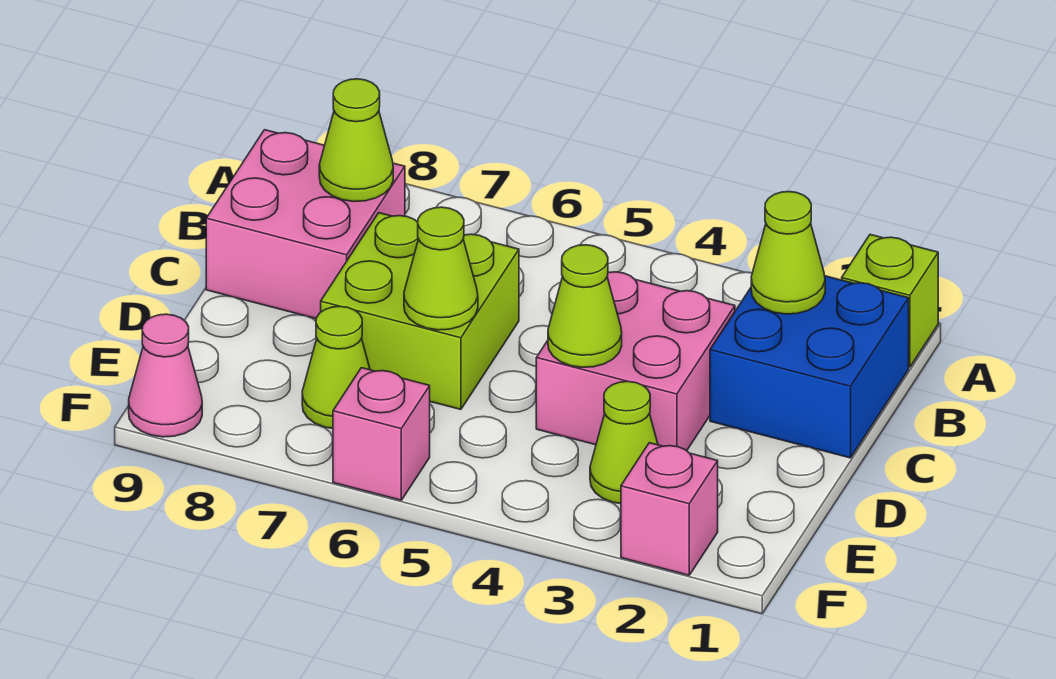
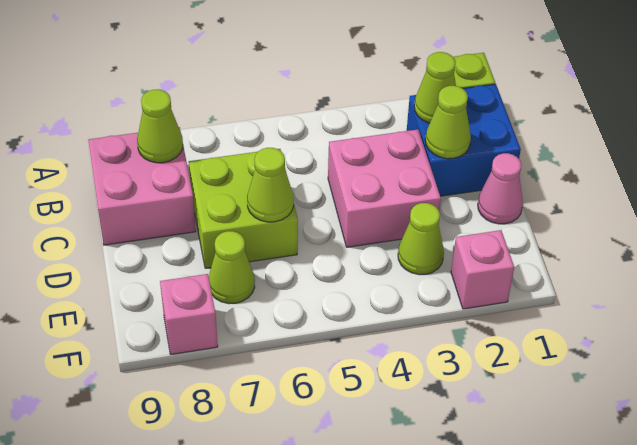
lime 1x1 cone [548,245,622,367] -> lime 1x1 cone moved to [425,86,471,159]
pink 1x1 brick [333,368,430,500] -> pink 1x1 brick moved to [160,274,218,354]
pink 1x1 cone [129,314,202,437] -> pink 1x1 cone moved to [478,153,523,224]

